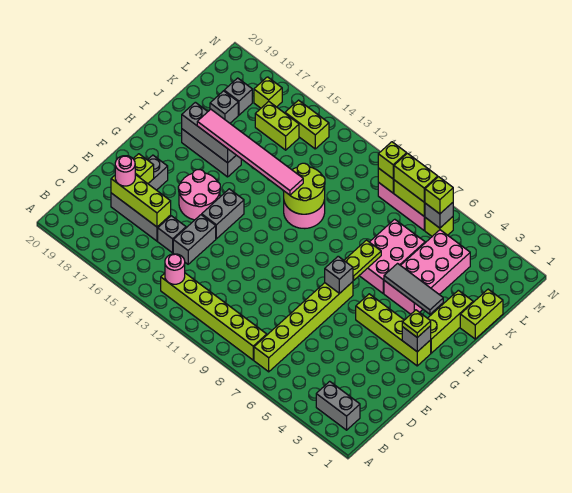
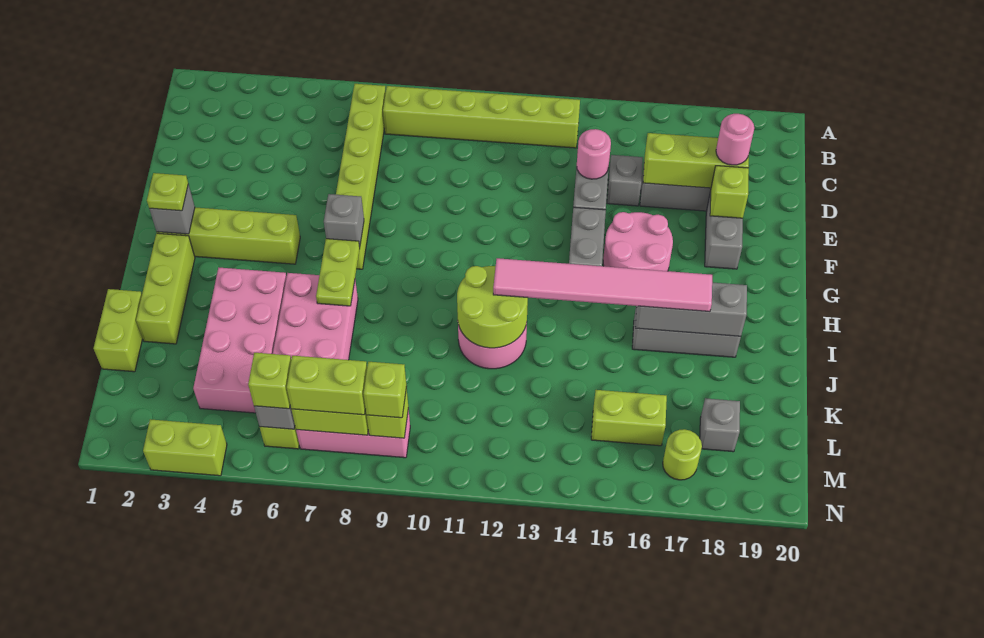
grey 1x2 brick [316,381,360,430] -> none
pink 1x1 round brick [165,254,185,284] -> pink 1x1 round brick moved to [577,129,611,179]
grey 1x3 tile [384,264,443,314] -> none
grey 1x1 brick [210,91,238,123] -> none
lime 1x2 brick [285,100,329,149] -> lime 1x2 brick moved to [143,419,227,476]
lime 1x1 brick [254,77,282,108] -> lime 1x1 round brick [663,429,702,480]

